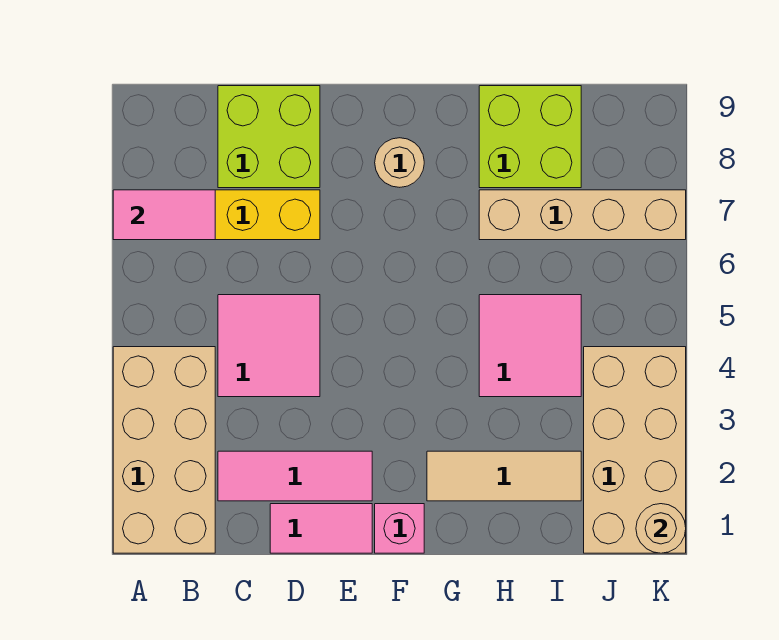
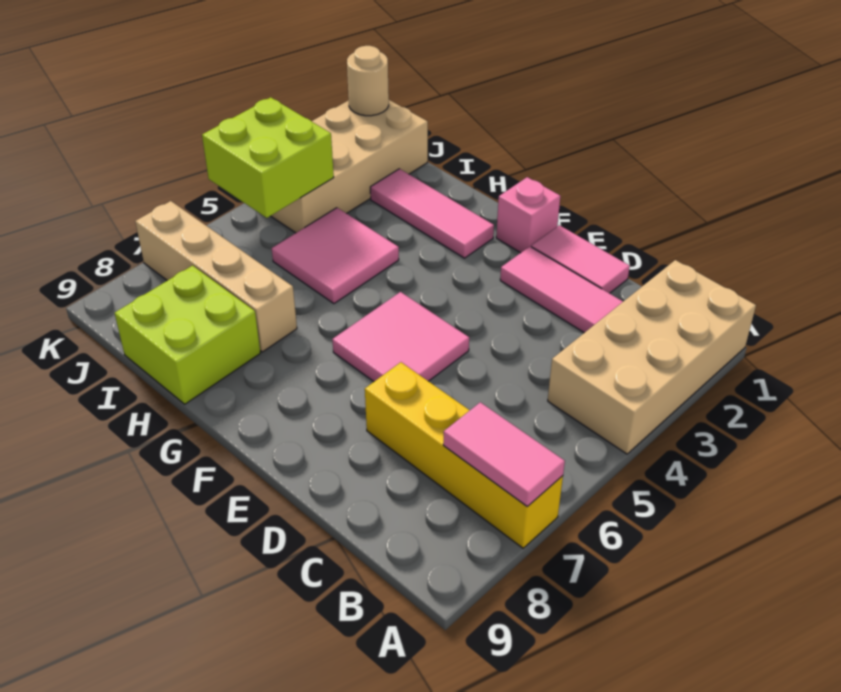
pink 2x2 tile [218,295,320,397] -> pink 2x2 tile moved to [332,292,469,381]
lime 2x2 brick [218,86,320,188] -> lime 2x2 brick moved to [202,97,334,218]
tan 1x1 round brick [375,138,424,187] -> none
tan 1x3 tile [427,451,581,501] -> pink 1x3 tile [370,169,494,258]

